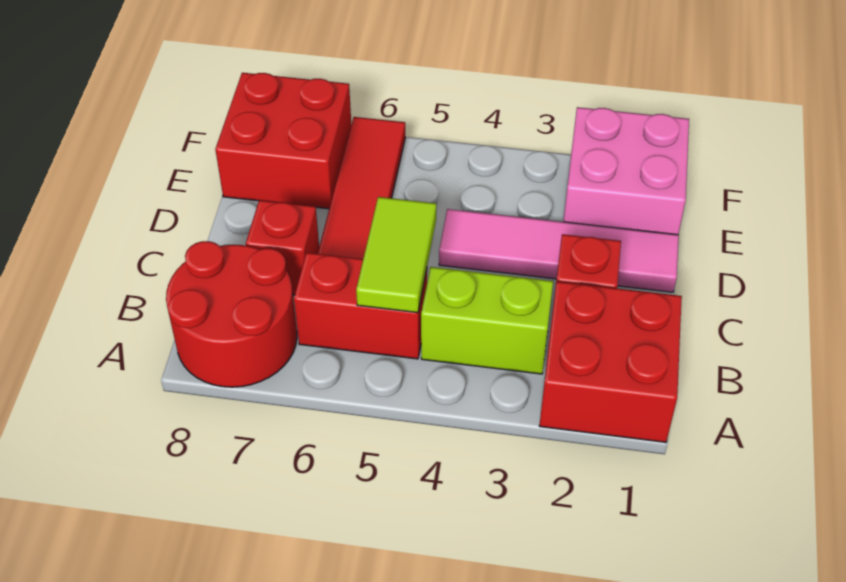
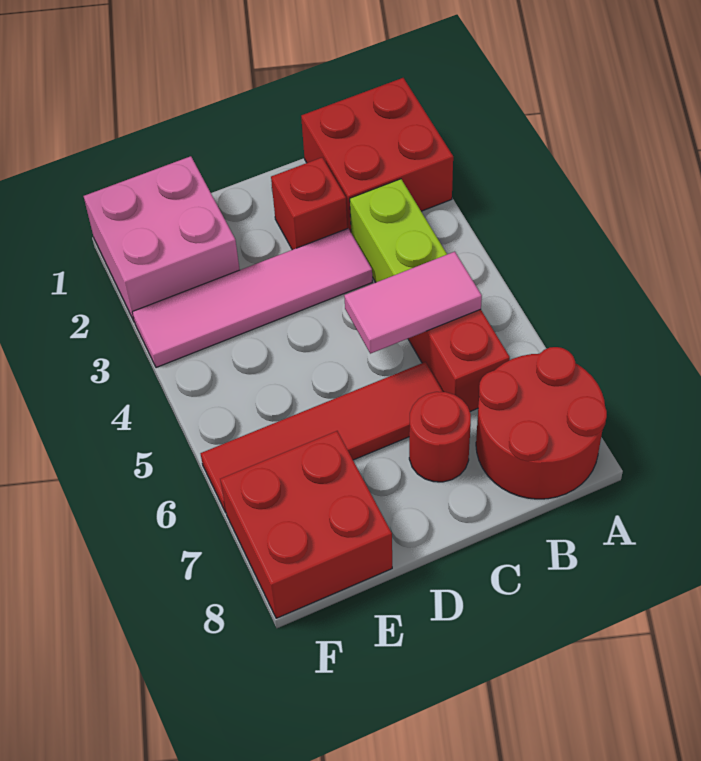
lime 1x2 tile [356,197,436,313] -> pink 1x2 tile [344,252,482,354]
red 1x1 brick [246,200,319,295] -> red 1x1 round brick [409,392,471,482]
pink 1x4 tile [439,209,679,292] -> pink 1x4 tile turned to [133,228,372,368]

